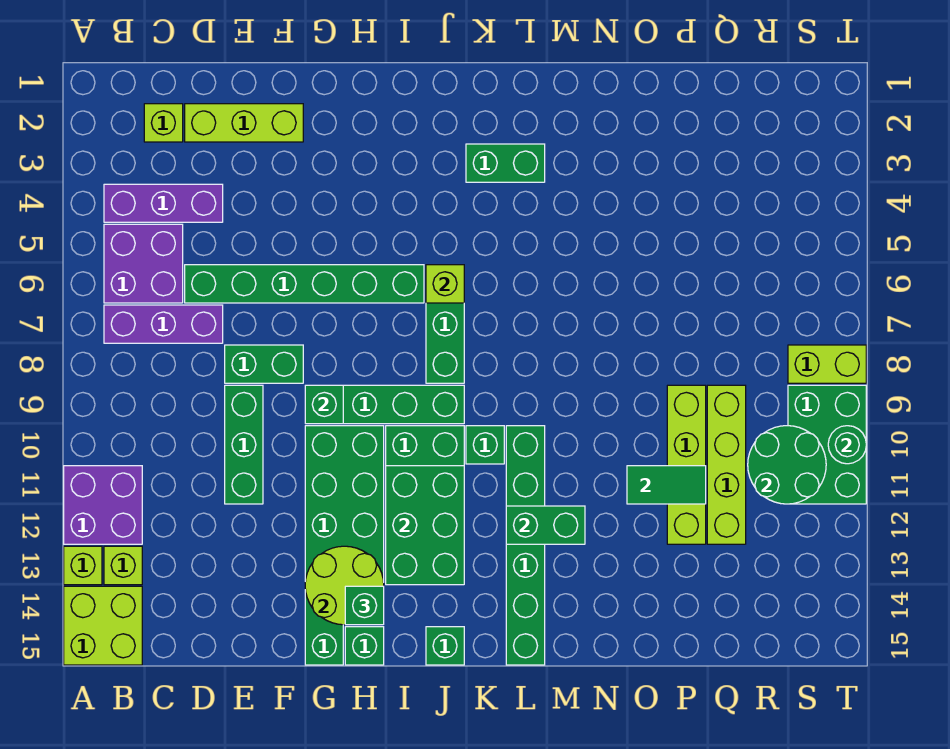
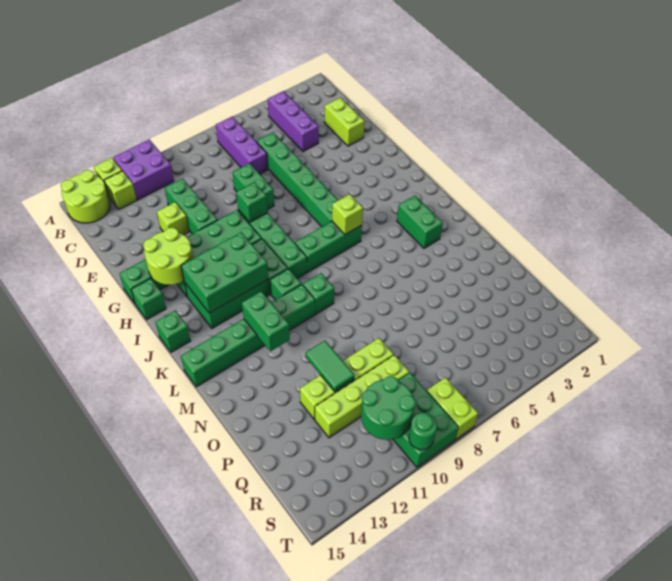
lime 2x2 brick [64,586,142,665] -> lime 2x2 round brick [61,170,110,223]
purple 2x2 brick [104,224,183,303] -> none
lime 1x1 brick [144,104,183,142] -> lime 1x1 brick moved to [157,202,189,235]
lime 1x3 brick [185,104,303,142] -> lime 1x2 brick [324,98,365,146]
green 1x3 brick [225,385,263,504] -> green 1x3 brick turned to [165,179,218,234]
green 1x1 brick [345,586,384,625] -> green 1x1 brick moved to [303,273,334,314]
green 2x3 brick [788,385,866,504] -> green 2x3 brick turned to [393,373,459,467]

